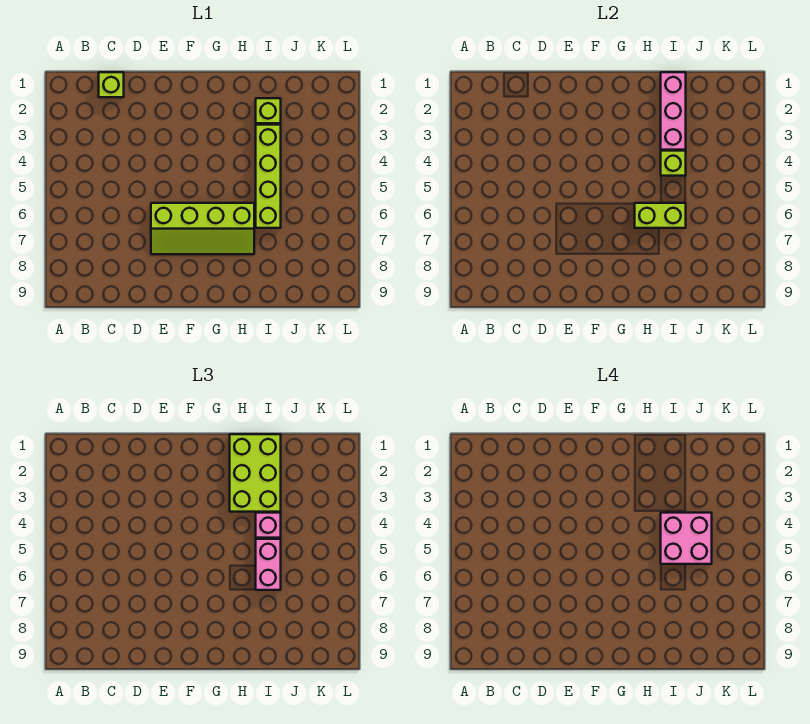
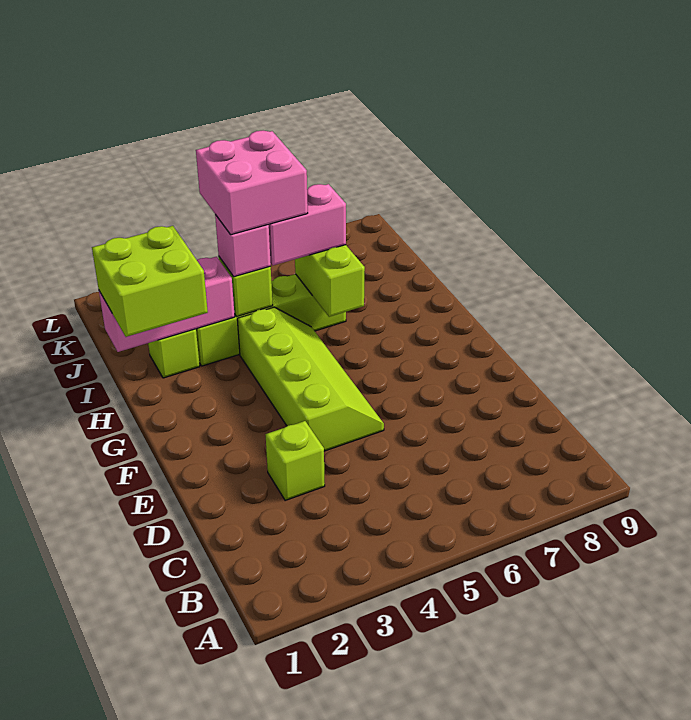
lime 1x1 brick [99,72,124,97] -> lime 1x1 brick moved to [266,421,325,501]
lime 2x4 slope [151,203,254,254] -> lime 2x4 slope moved to [237,307,384,451]
lime 2x3 brick [230,434,281,512] -> lime 2x2 brick [92,226,208,337]

